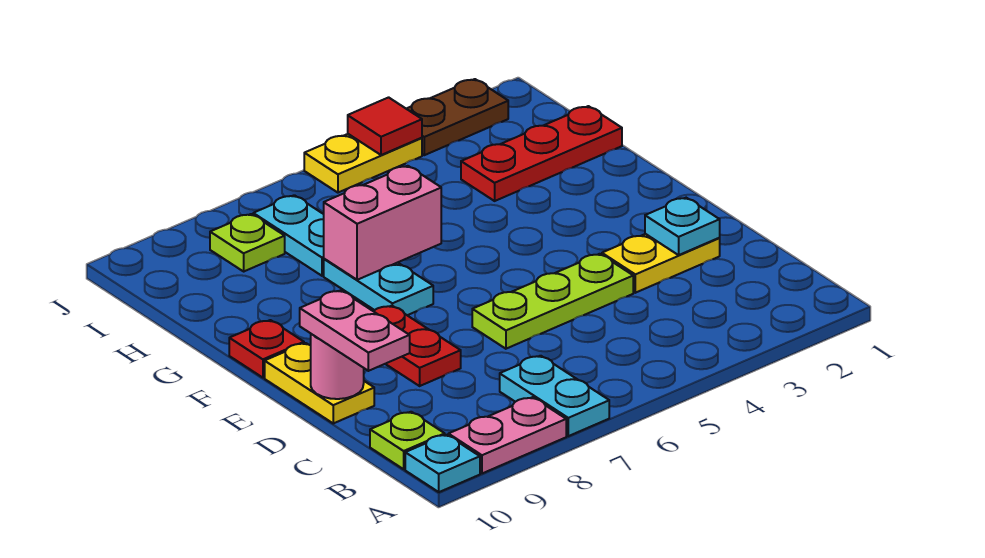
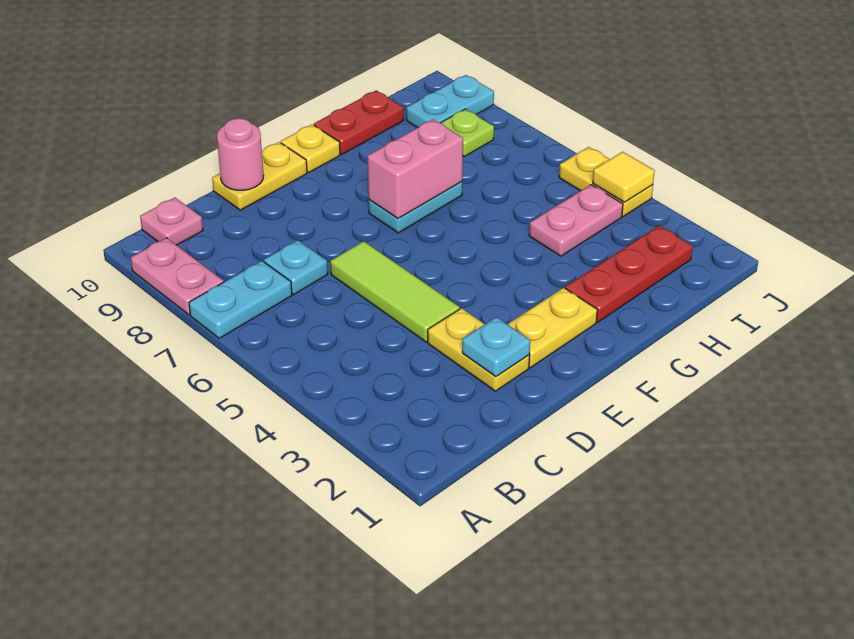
cyan 1x1 plate [405,435,480,492] -> cyan 1x1 plate moved to [263,240,328,294]
lime 1x1 plate [370,412,445,469] -> pink 1x1 plate [140,197,203,245]
pink 1x2 plate [300,290,410,371] -> pink 1x2 plate moved to [529,185,623,256]
lime 1x3 plate [472,254,633,349] -> lime 1x3 tile [330,241,460,342]
red 1x2 plate [374,306,461,386] -> red 1x2 plate moved to [314,90,404,154]
none -> yellow 1x2 plate [507,288,597,368]
red 1x1 plate [229,320,304,378] -> yellow 1x1 plate [281,124,340,172]
pink 1x2 brick [324,166,441,280] -> pink 1x2 brick turned to [368,120,463,218]
red 1x3 plate [461,106,622,201] -> red 1x3 plate turned to [565,226,693,322]
cyan 1x2 plate [253,195,324,276] -> cyan 1x2 plate moved to [406,75,494,128]
brown 1x2 plate [406,79,508,155] -> none
red 1x1 tile [348,97,422,155] -> yellow 1x1 tile [593,152,655,202]

